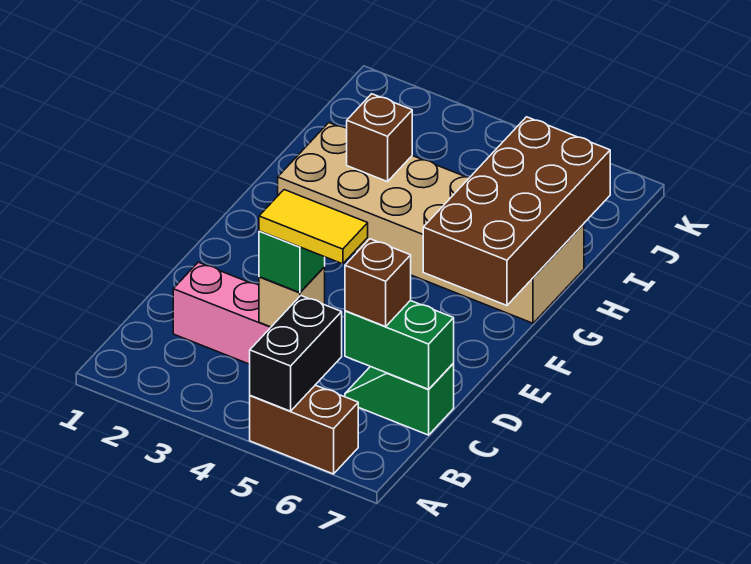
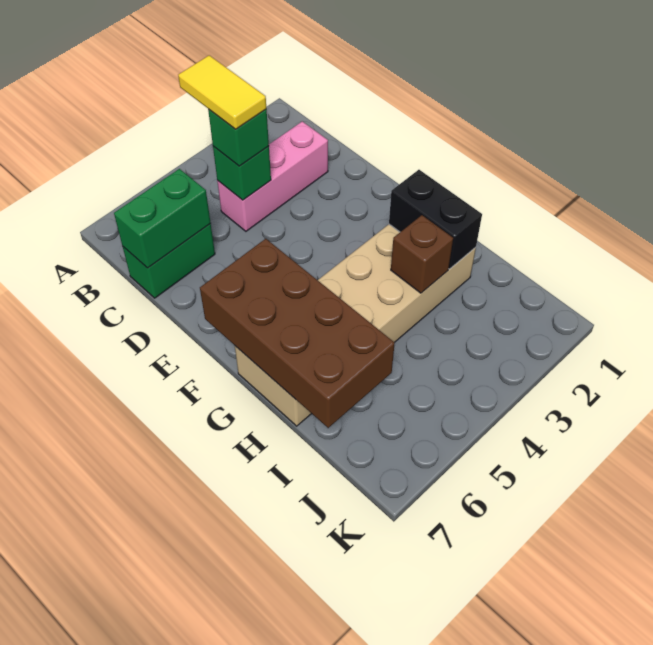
brown 1x2 brick [250,385,358,474] -> none
black 1x2 brick [250,296,342,411] -> black 1x2 brick moved to [389,170,482,269]
tan 1x1 brick [259,267,325,327] -> green 1x1 brick [213,146,271,200]
yellow 1x2 tile [259,190,368,264] -> yellow 1x2 tile turned to [178,55,266,129]
green 1x2 slope [345,364,454,435] -> green 1x2 brick [123,224,215,298]
brown 1x1 brick [345,239,411,327] -> none

